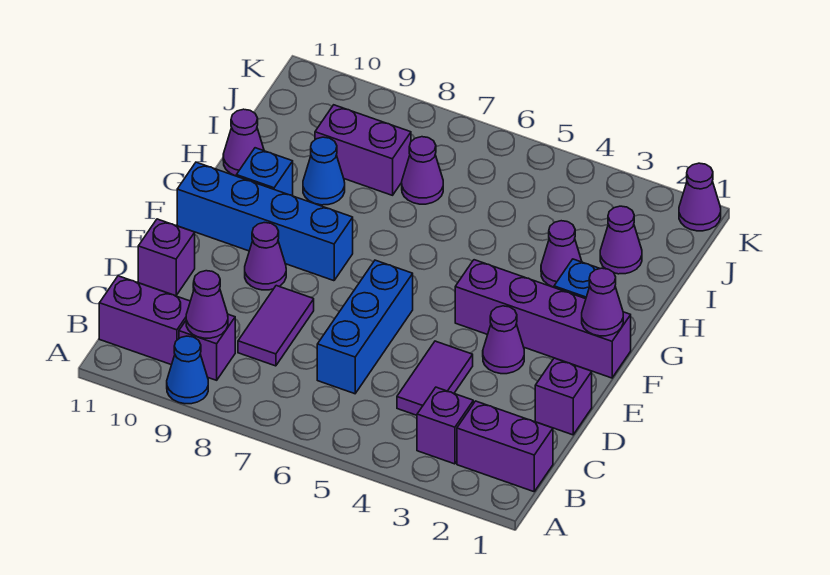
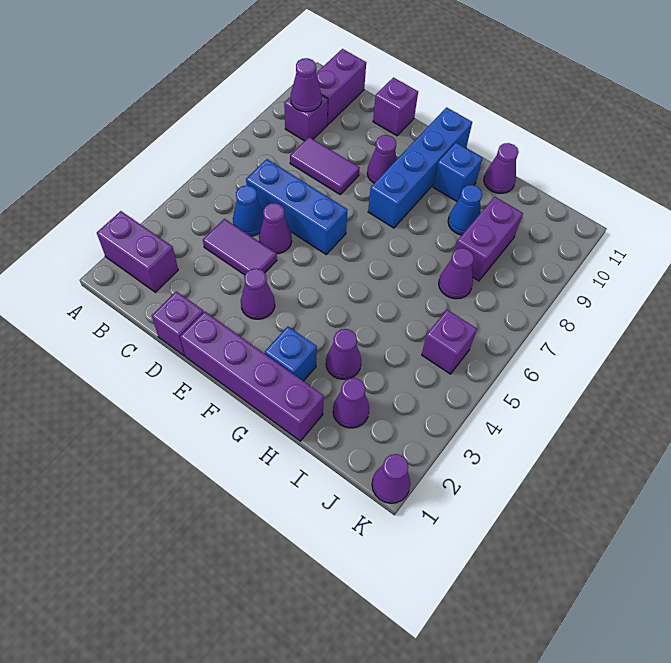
blue 1x1 cone [167,336,208,404] -> blue 1x1 cone moved to [233,185,264,236]
purple 1x2 brick [457,401,553,492] -> purple 1x2 brick turned to [97,211,178,292]
purple 1x1 brick [417,387,473,464] -> purple 1x1 brick moved to [422,310,477,374]
purple 1x4 brick [455,260,631,378] -> purple 1x4 brick turned to [180,311,324,441]
purple 1x1 cone [582,268,623,336] -> purple 1x1 cone moved to [259,203,292,254]

